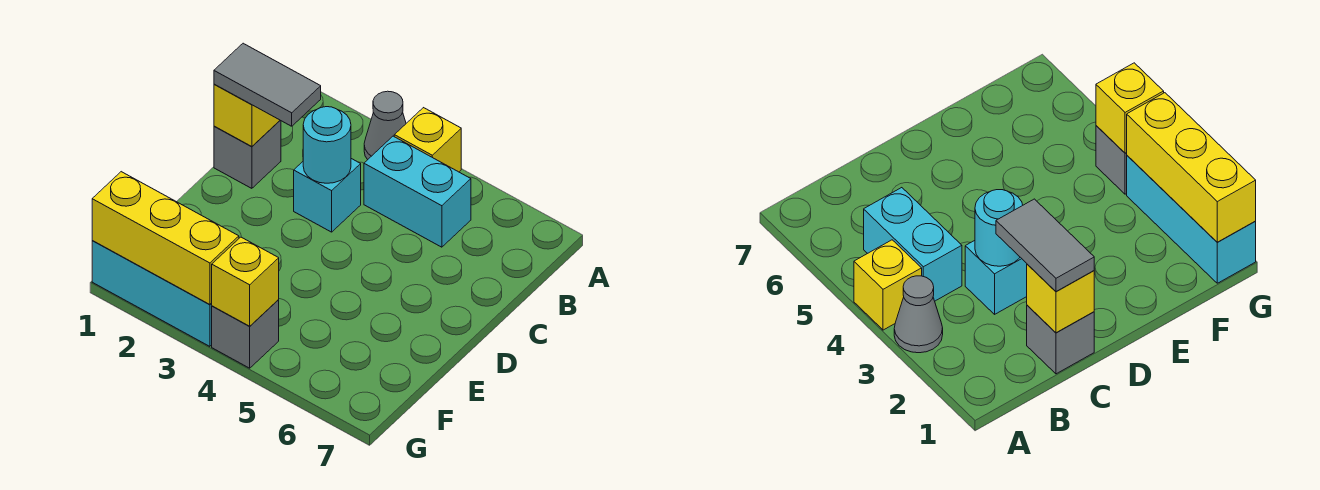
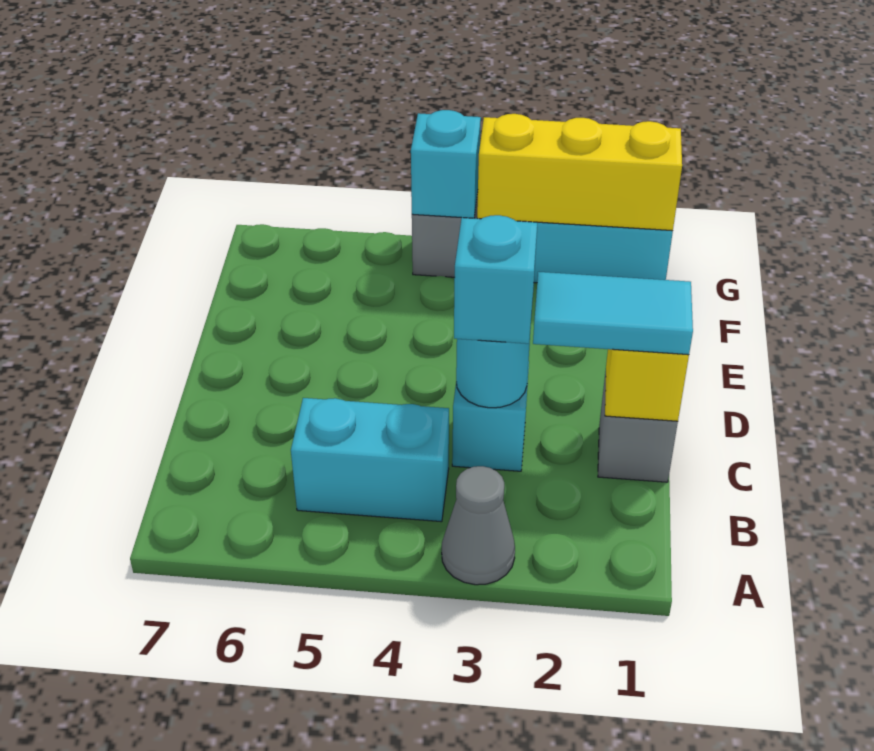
yellow 1x1 brick [394,108,461,172] -> none
grey 1x2 tile [214,43,321,126] -> cyan 1x2 tile [533,272,693,355]
none -> cyan 1x1 brick [454,215,537,344]
yellow 1x1 brick [212,237,279,326] -> cyan 1x1 brick [411,110,481,218]

